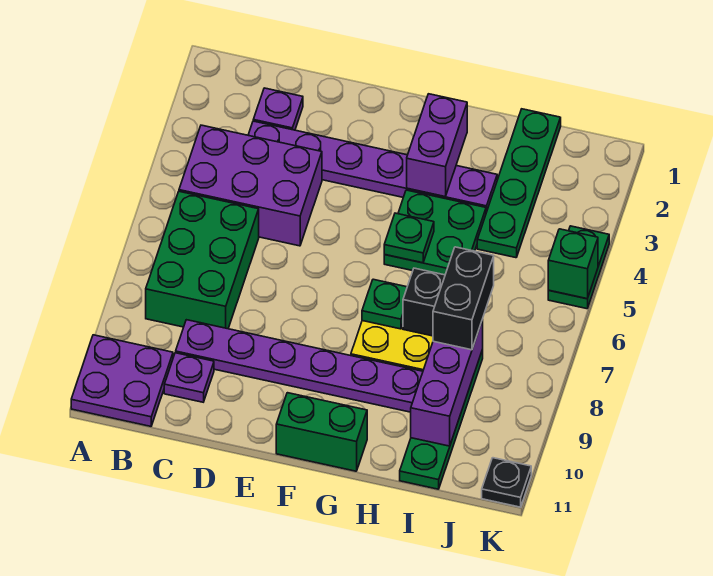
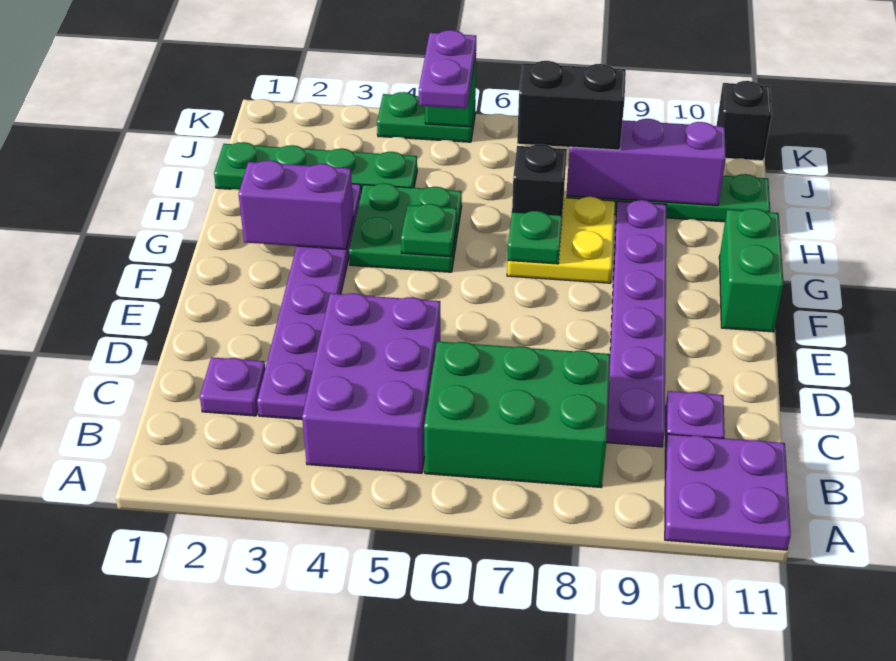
none -> purple 1x2 plate [419,30,476,109]
black 1x1 plate [482,458,531,507] -> black 1x1 brick [717,81,772,161]

